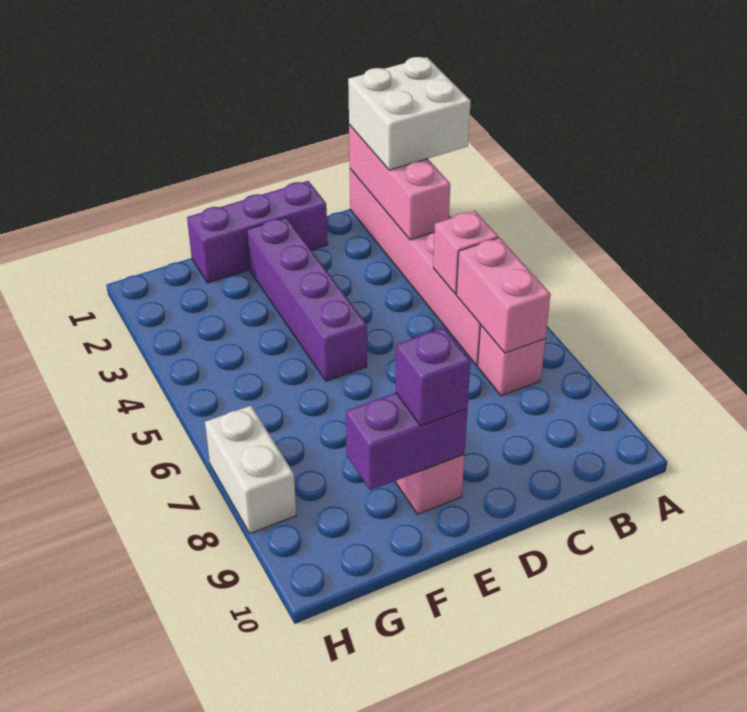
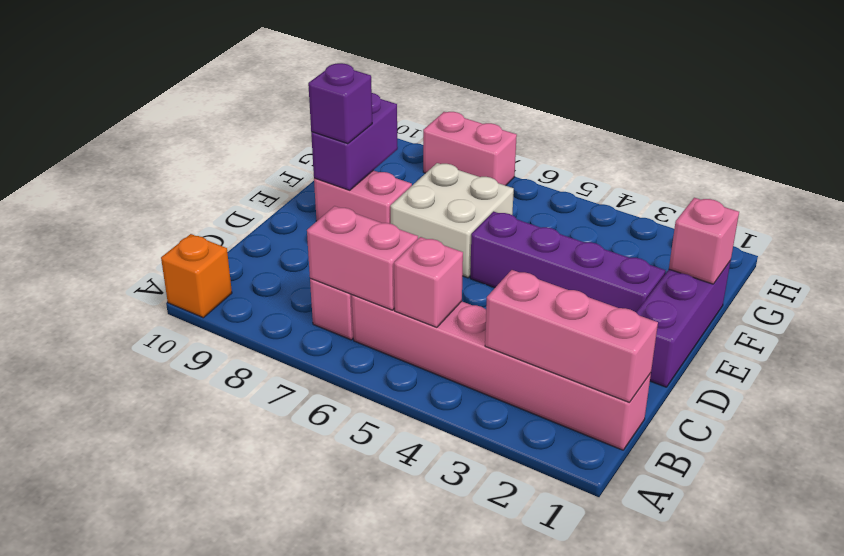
white 2x2 brick [348,57,471,170] -> white 2x2 brick moved to [390,163,514,278]
none -> orange 1x1 brick [161,234,232,318]
none -> pink 1x1 brick [669,198,739,284]
white 1x2 brick [205,406,296,533] -> pink 1x2 brick [423,112,517,186]

